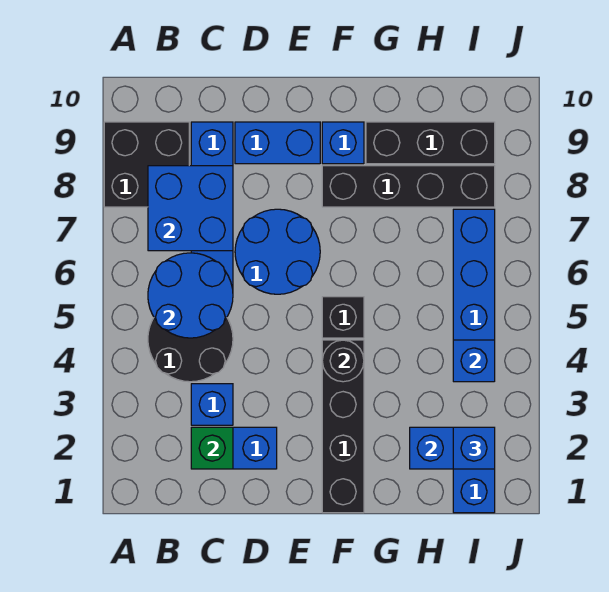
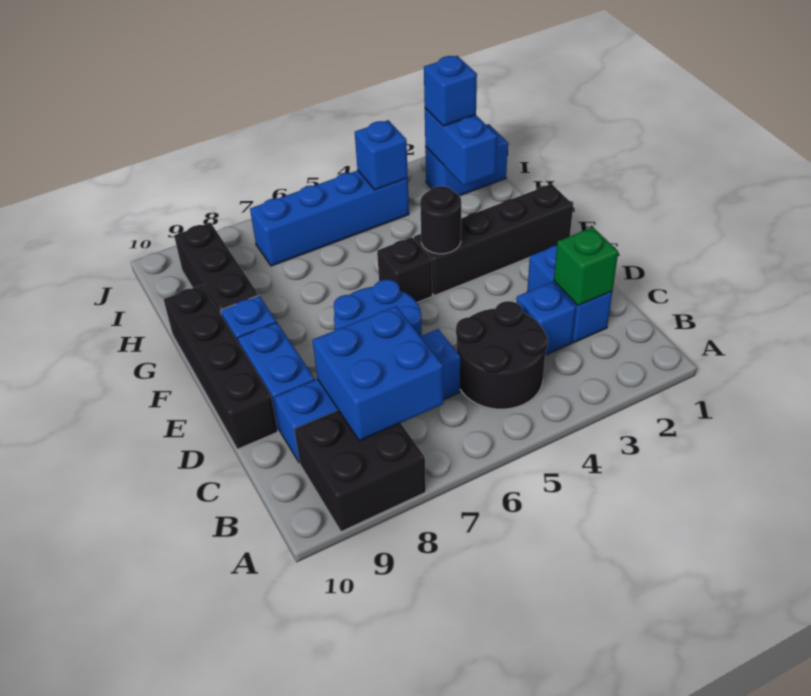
blue 2x2 round brick [148,253,233,338] -> none
black 1x4 brick [322,166,495,207] -> black 1x4 brick moved to [163,285,278,449]

